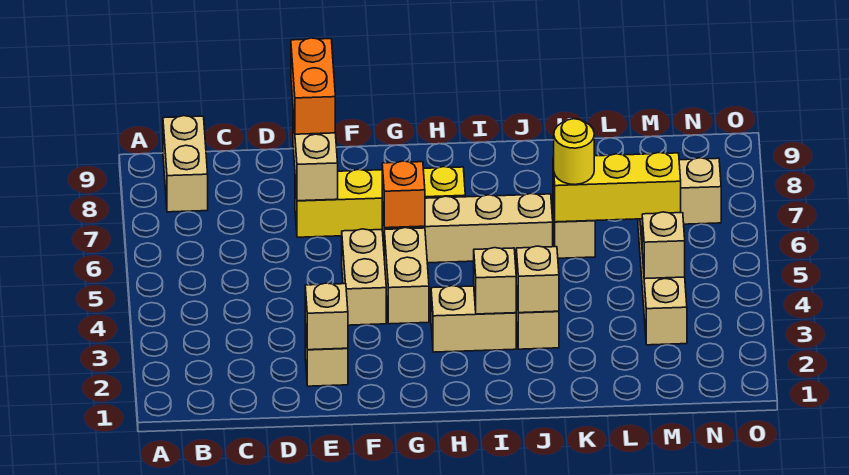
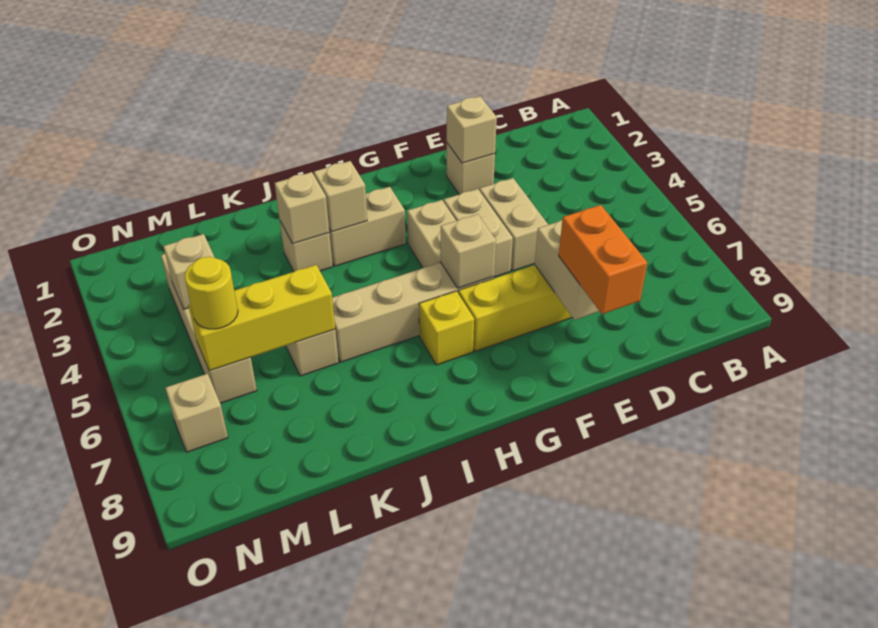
tan 1x2 brick [163,116,208,212] -> tan 1x2 brick moved to [480,178,548,271]
orange 1x1 brick [382,161,425,228] -> tan 1x1 brick [441,214,496,288]
yellow 1x1 round brick [554,119,594,185] -> yellow 1x1 round brick moved to [185,257,238,329]

